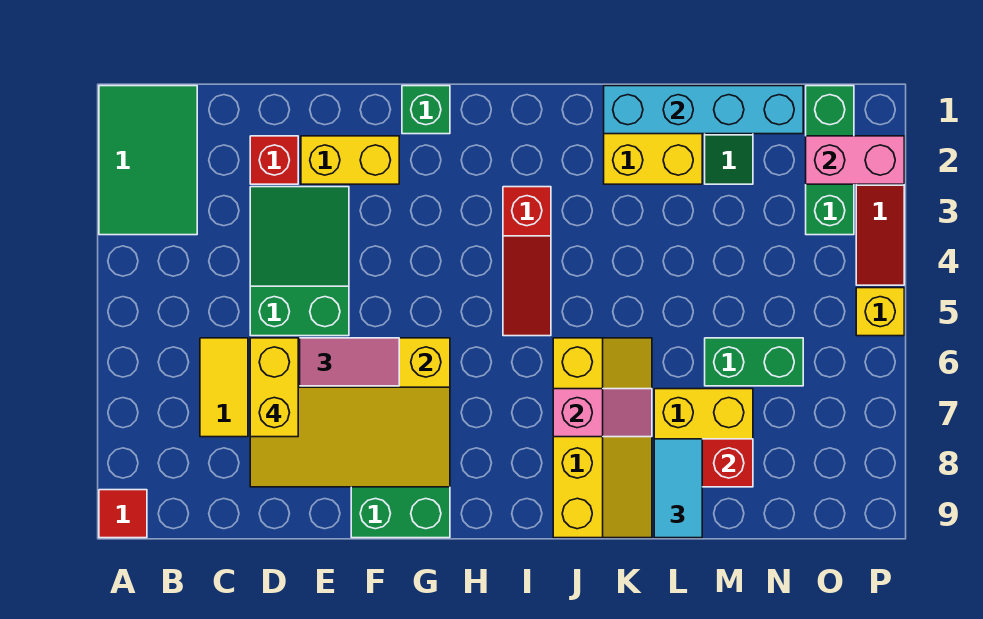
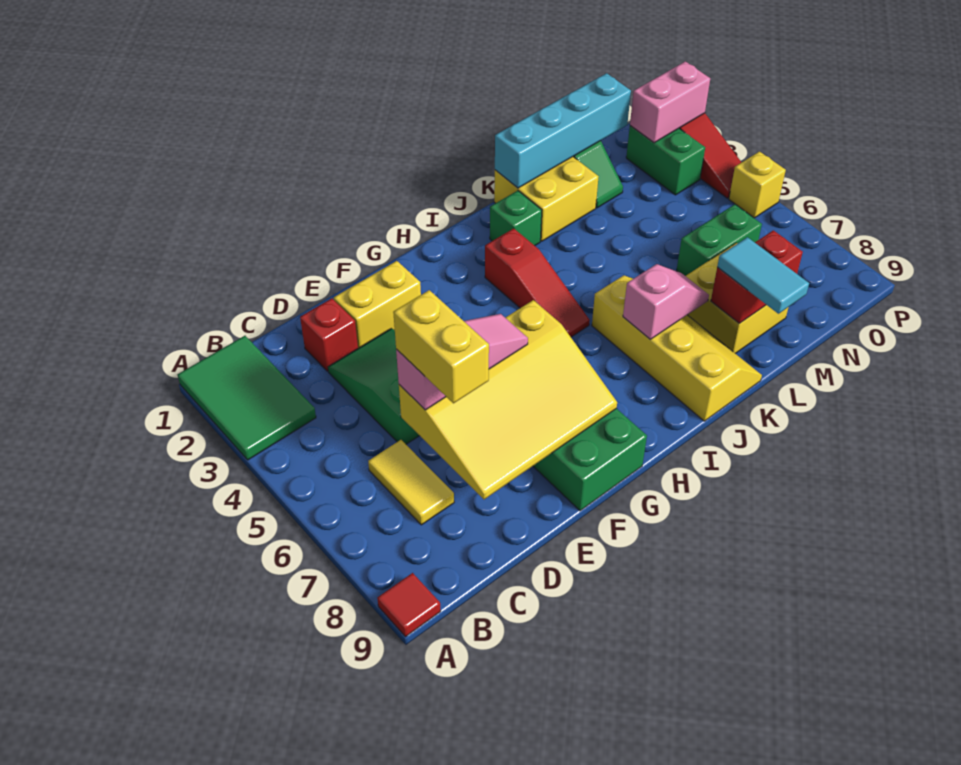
green 1x1 brick [402,86,450,134] -> green 1x1 brick moved to [490,191,542,246]
green 1x3 brick [806,86,854,235] -> green 1x2 brick [626,126,705,195]

